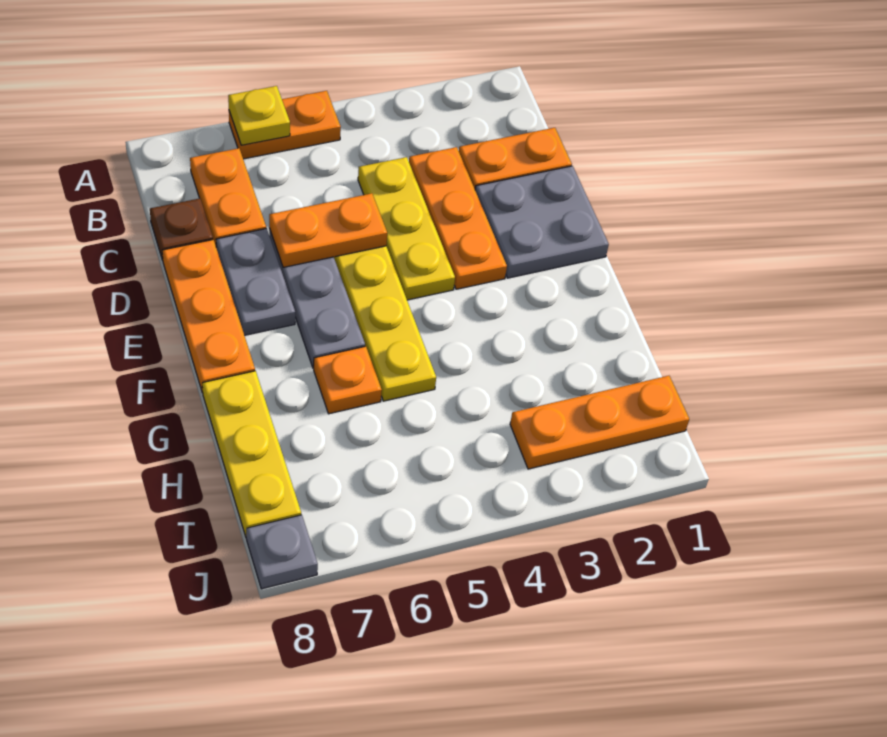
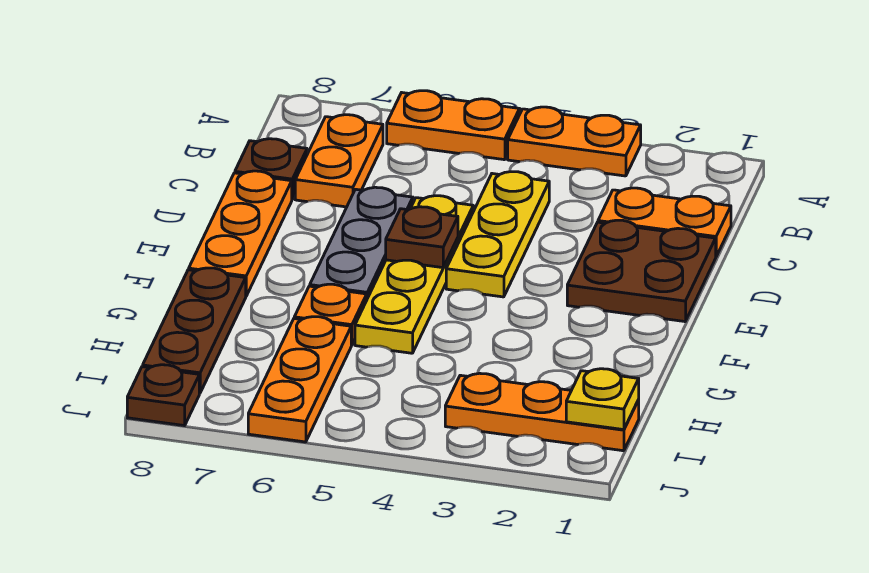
yellow 1x1 plate [228,86,290,145] -> yellow 1x1 plate moved to [566,369,639,430]
orange 1x3 plate [409,147,507,289] -> orange 1x3 plate moved to [248,317,351,442]
grey 2x2 plate [475,166,609,278] -> brown 2x2 plate [567,220,716,322]
orange 1x2 plate [269,193,387,267] -> orange 1x2 plate moved to [508,107,641,176]
grey 1x2 plate [216,229,295,335] -> none
none -> brown 1x1 plate [386,207,458,268]
yellow 1x3 plate [202,371,301,536] -> brown 1x3 plate [143,268,246,393]
grey 1x1 plate [246,515,318,589] -> brown 1x1 plate [127,365,199,426]

